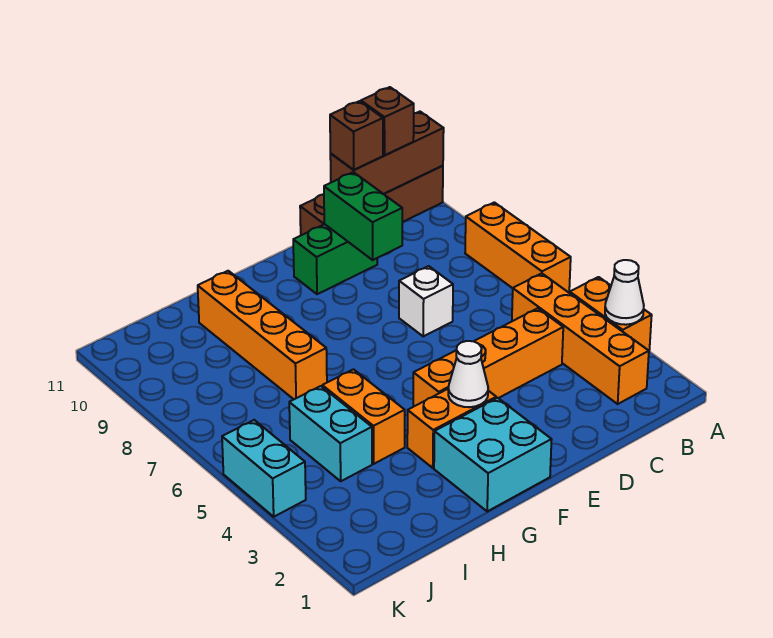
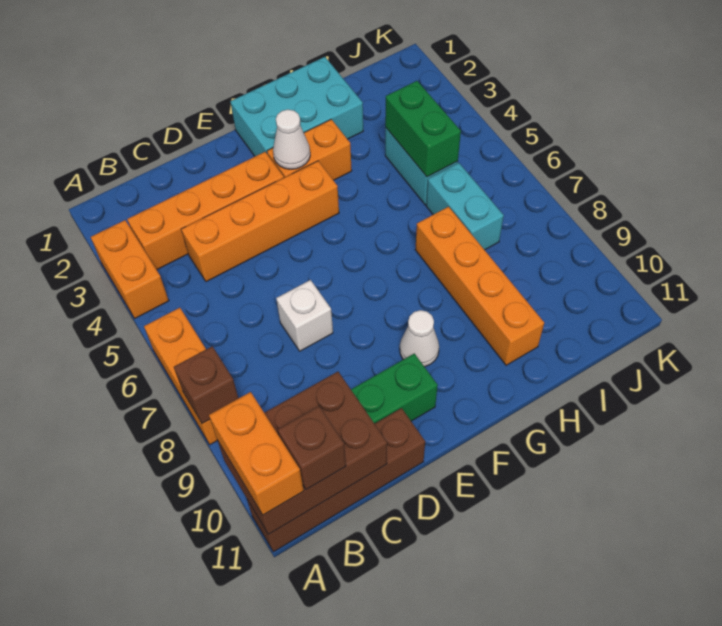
white 1x1 cone [605,260,644,325] -> white 1x1 cone moved to [400,310,439,367]
brown 1x3 brick [330,112,444,194] -> brown 2x3 brick [217,372,387,534]
orange 1x4 brick [512,273,649,404] -> orange 1x4 brick turned to [127,152,284,270]
brown 1x1 brick [330,101,383,170] -> brown 1x1 brick moved to [174,346,238,423]
green 1x2 brick [324,172,402,260] -> green 1x2 brick moved to [385,81,461,177]
cyan 2x2 brick [434,398,552,511] -> cyan 2x3 brick [230,57,363,156]
orange 1x2 brick [322,369,405,464] -> orange 1x2 brick moved to [209,392,304,515]
cyan 1x2 brick [222,420,306,517] -> cyan 1x2 brick moved to [426,163,504,250]

